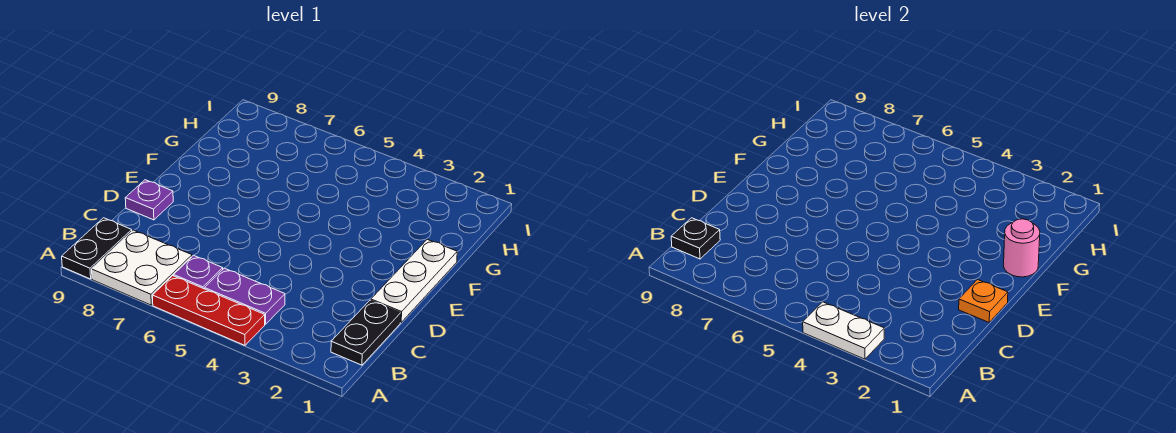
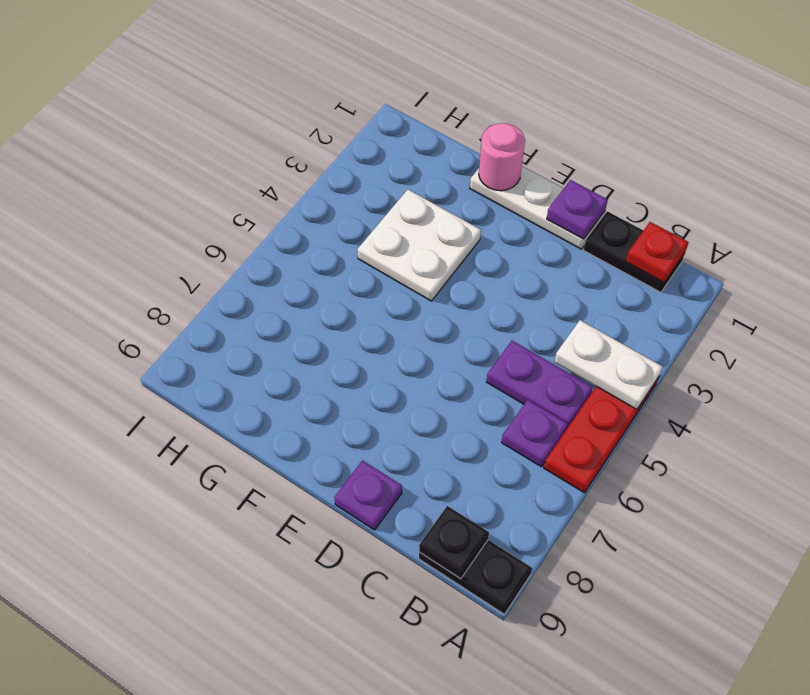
white 1x2 plate [803,302,884,359] -> white 1x2 plate turned to [554,320,663,409]
white 2x2 plate [92,230,192,305] -> white 2x2 plate moved to [357,190,481,301]
none -> red 1x1 plate [626,222,689,282]
purple 1x2 plate [204,268,285,324] -> purple 1x2 plate turned to [487,341,593,428]
orange 1x1 plate [959,280,1008,322] -> purple 1x1 plate [547,180,608,239]

